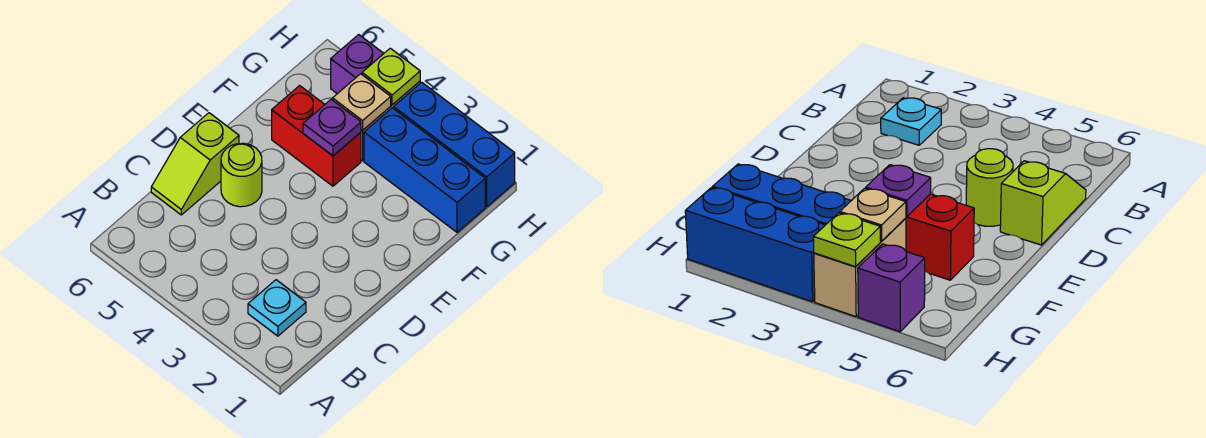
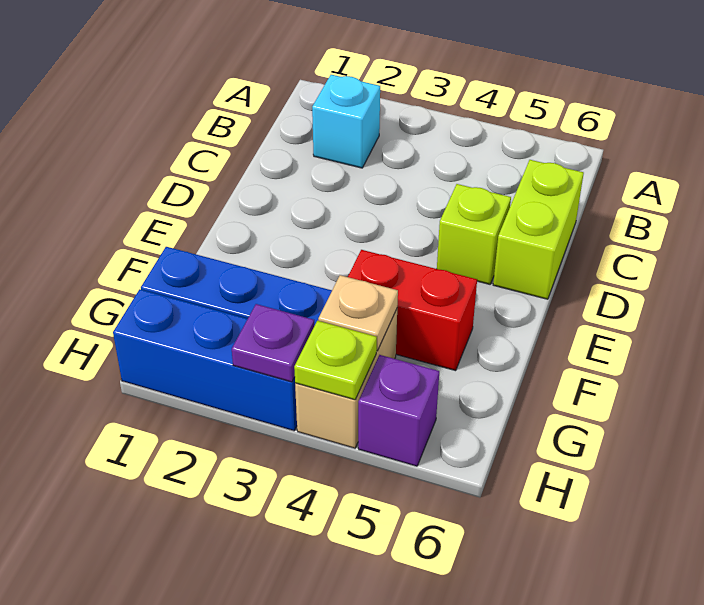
cyan 1x1 plate [248,280,306,336] -> cyan 1x1 brick [312,75,380,168]
lime 1x2 slope [151,113,239,215] -> lime 1x2 brick [493,160,584,299]
lime 1x1 round brick [221,143,262,207] -> lime 1x1 brick [437,184,511,284]
purple 1x1 plate [303,99,361,156] -> purple 1x1 plate moved to [232,304,314,382]

